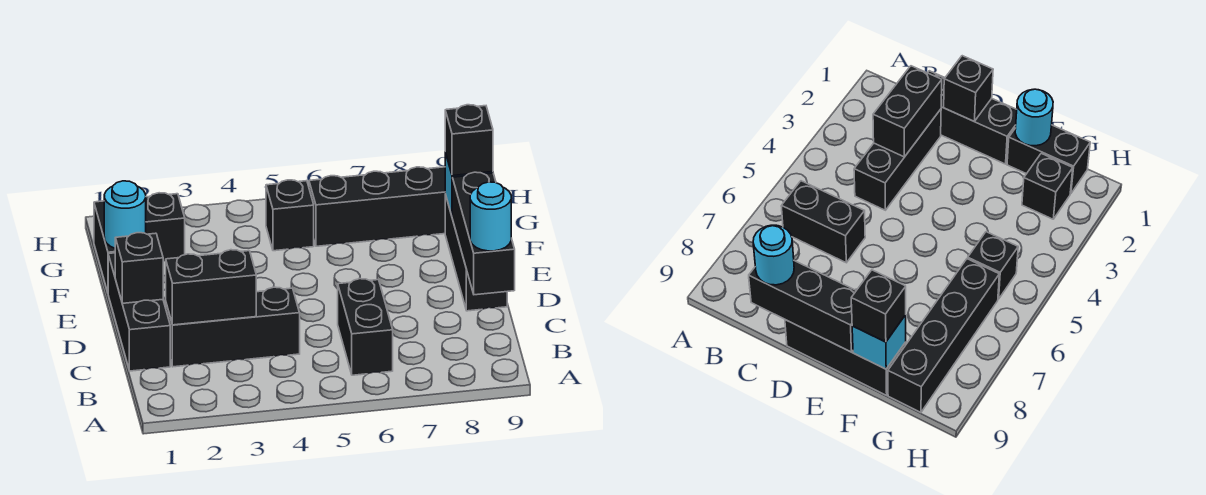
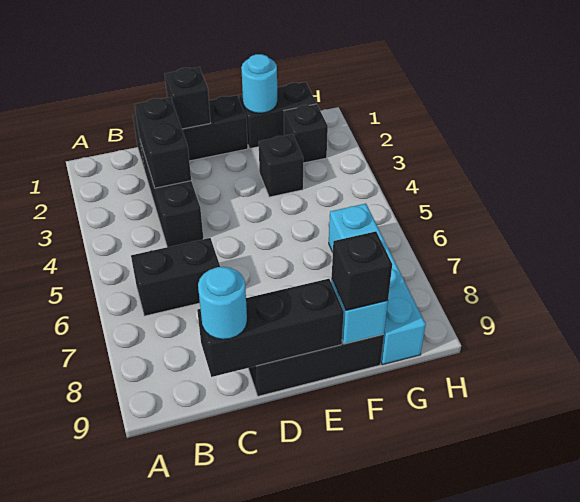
black 1x1 brick [266,180,314,251] -> black 1x1 brick moved to [259,134,303,197]
black 1x4 brick [309,167,445,246] -> cyan 1x4 brick [329,204,426,365]

